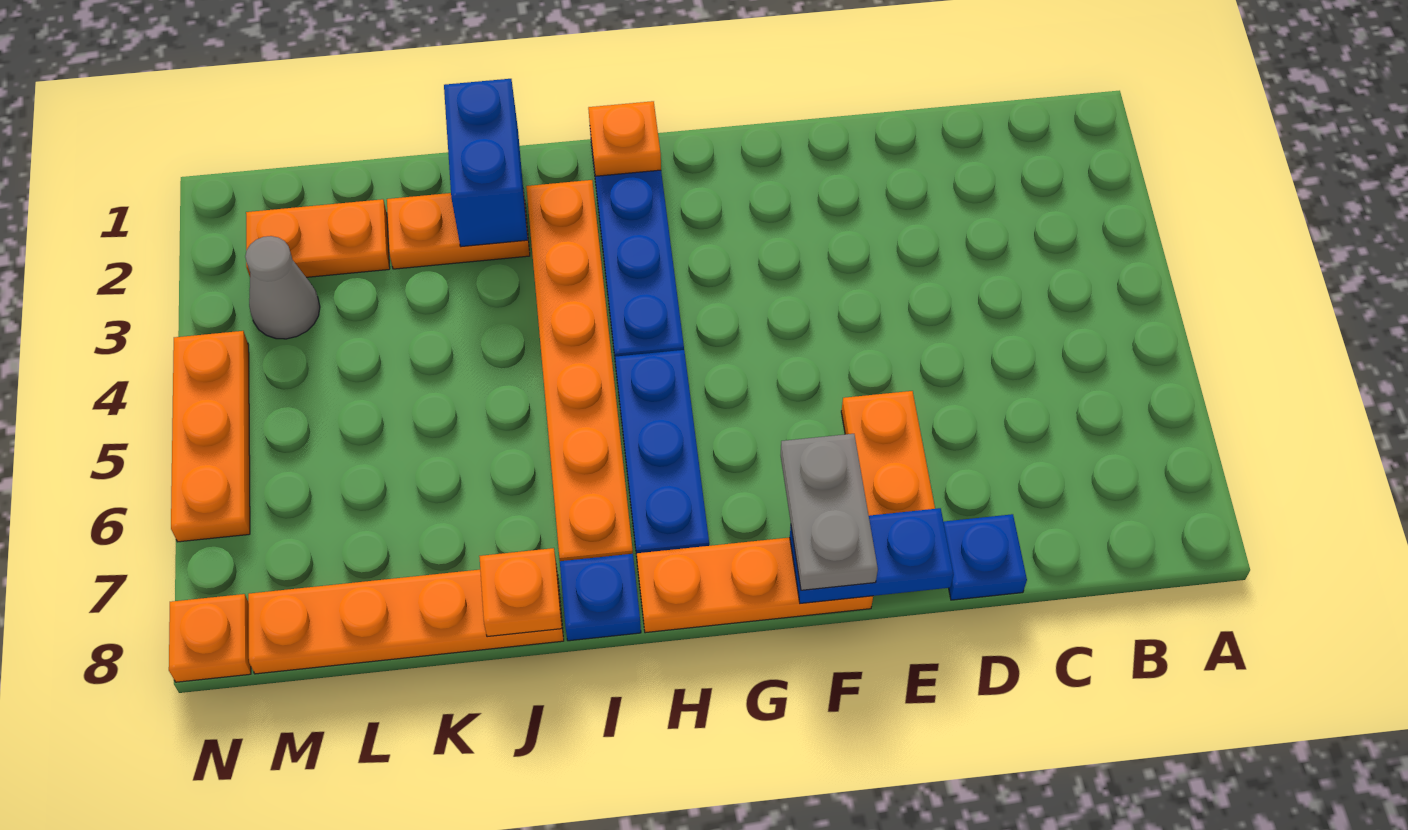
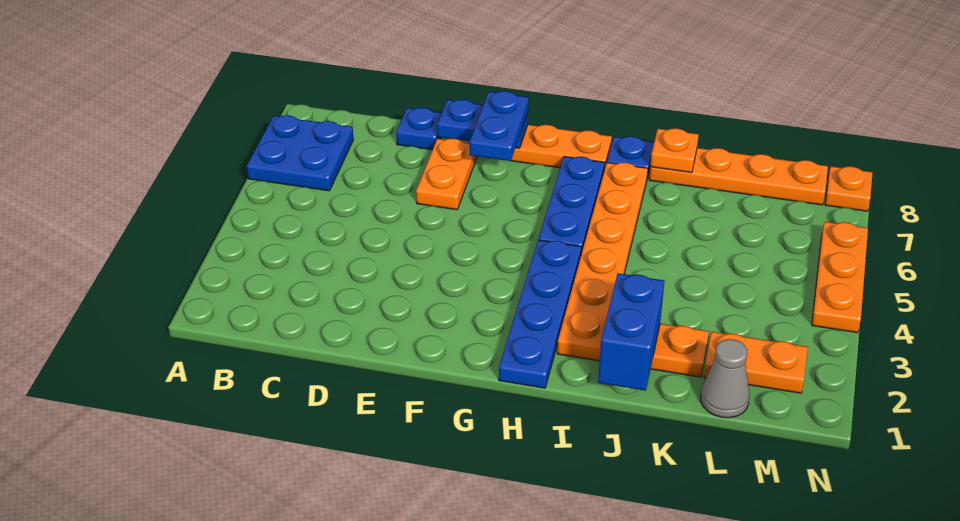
none -> blue 2x2 plate [247,115,353,191]
grey 1x2 plate [781,434,878,590] -> blue 1x2 plate [470,91,529,161]
orange 1x1 plate [588,101,661,176] -> none
grey 1x1 cone [245,236,320,339] -> grey 1x1 cone moved to [701,339,750,418]

